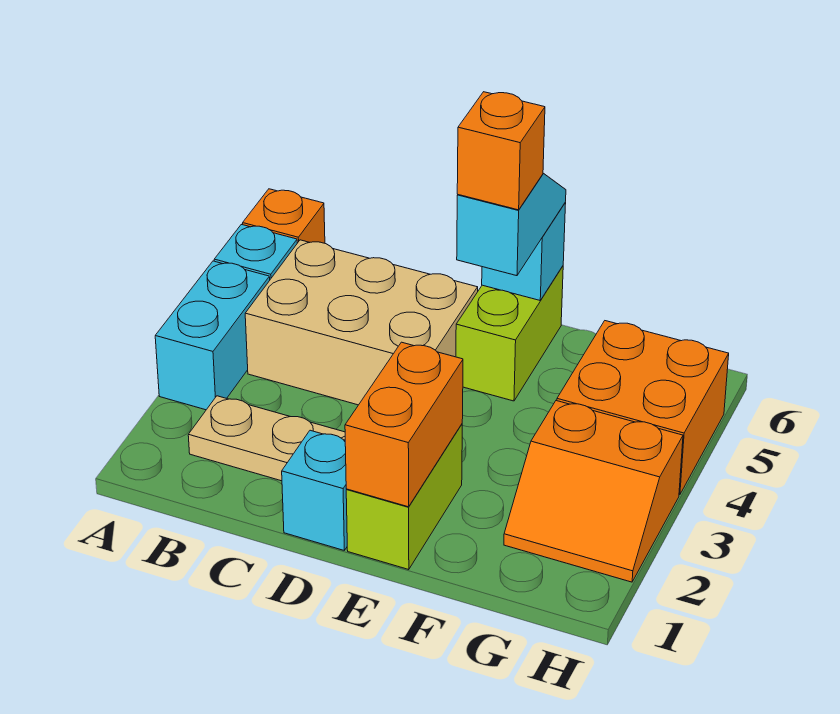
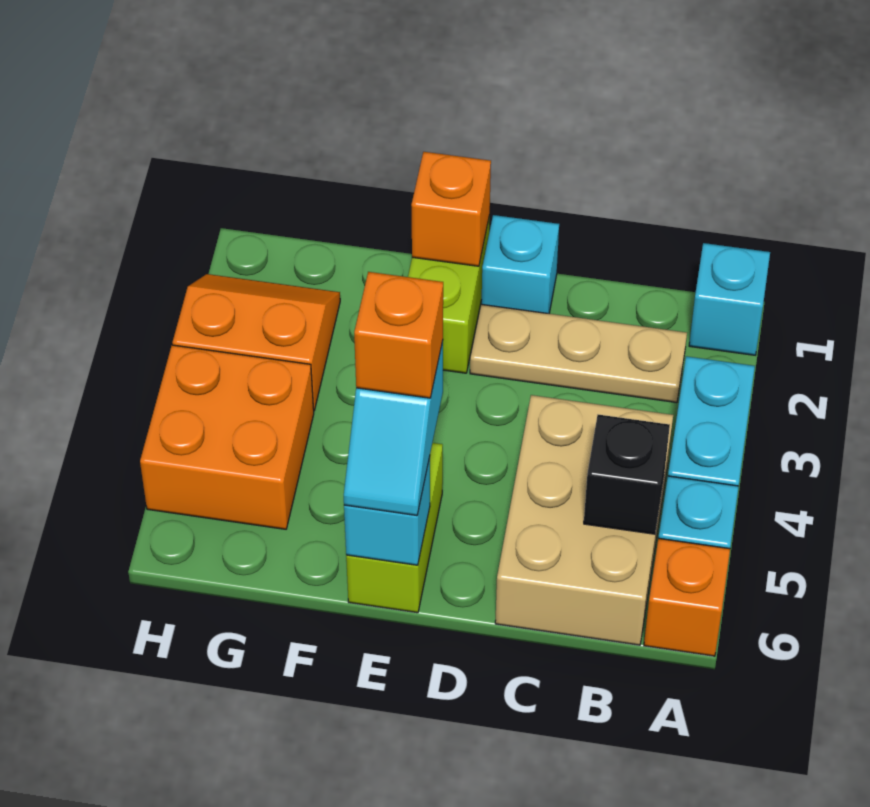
none -> cyan 1x1 brick [689,243,770,355]
tan 2x3 brick [245,240,478,405] -> tan 2x3 brick turned to [495,395,673,645]
none -> black 1x1 brick [584,415,670,534]
orange 1x2 brick [345,342,463,507] -> orange 1x1 brick [411,152,491,266]

